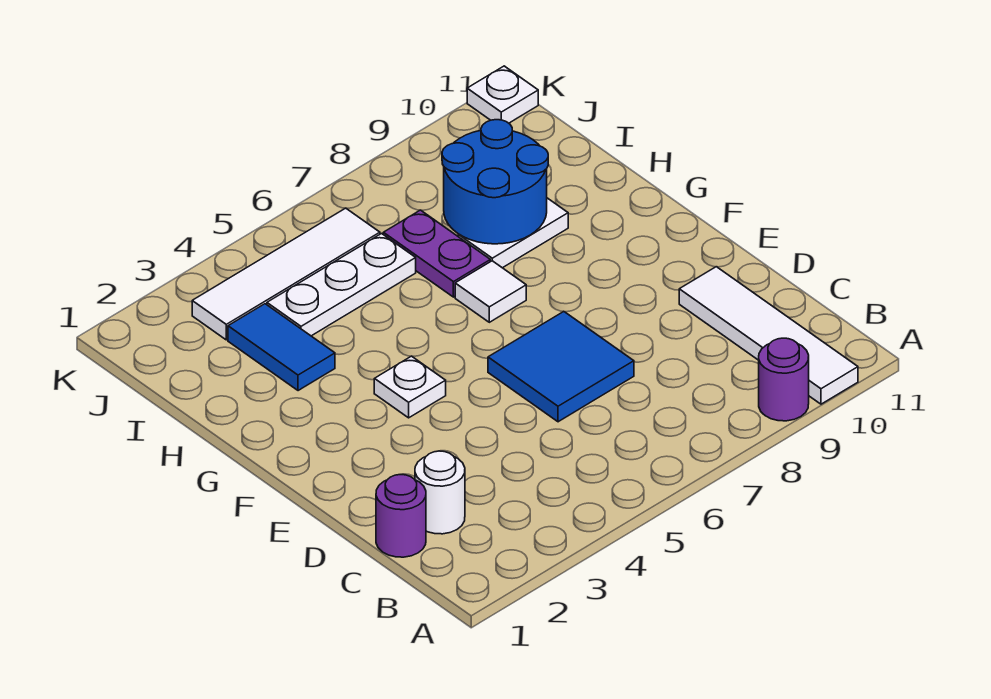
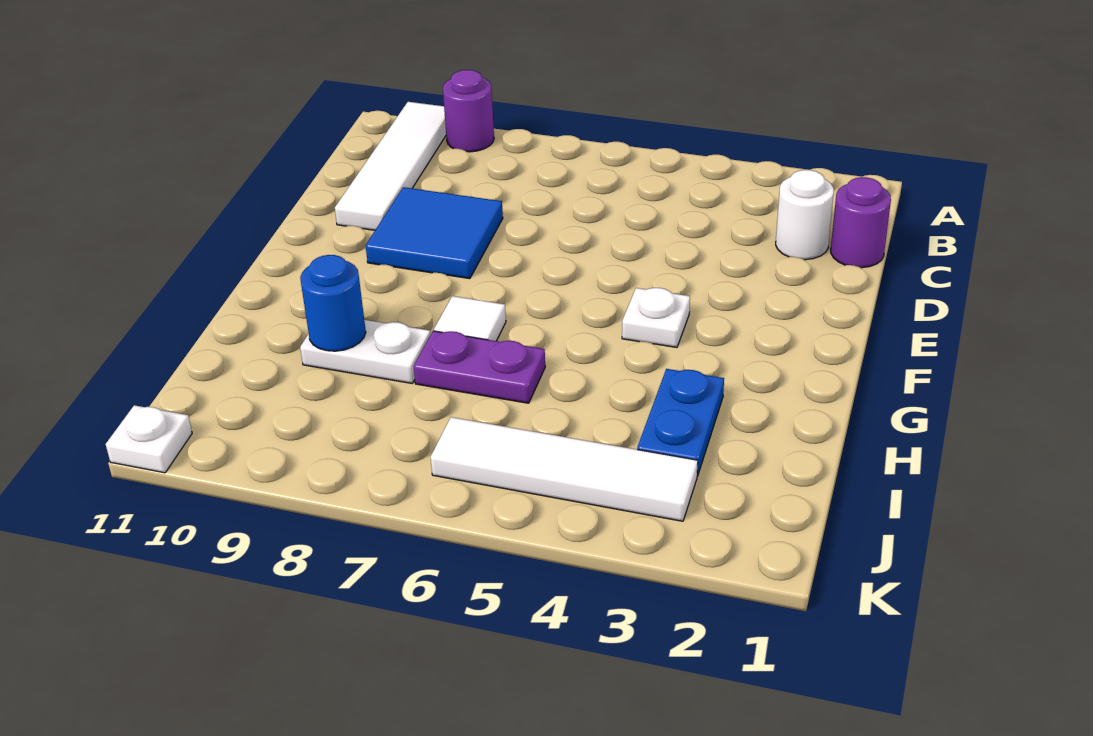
blue 2x2 tile [488,311,634,422] -> blue 2x2 tile moved to [366,187,503,279]
blue 1x2 tile [228,304,335,391] -> blue 1x2 plate [637,369,724,476]
purple 1x2 plate [383,210,490,297] -> purple 1x2 plate turned to [414,331,545,403]
blue 2x2 round brick [442,120,548,244] -> blue 1x1 round brick [300,255,366,351]
white 1x3 plate [267,234,416,336] -> none

